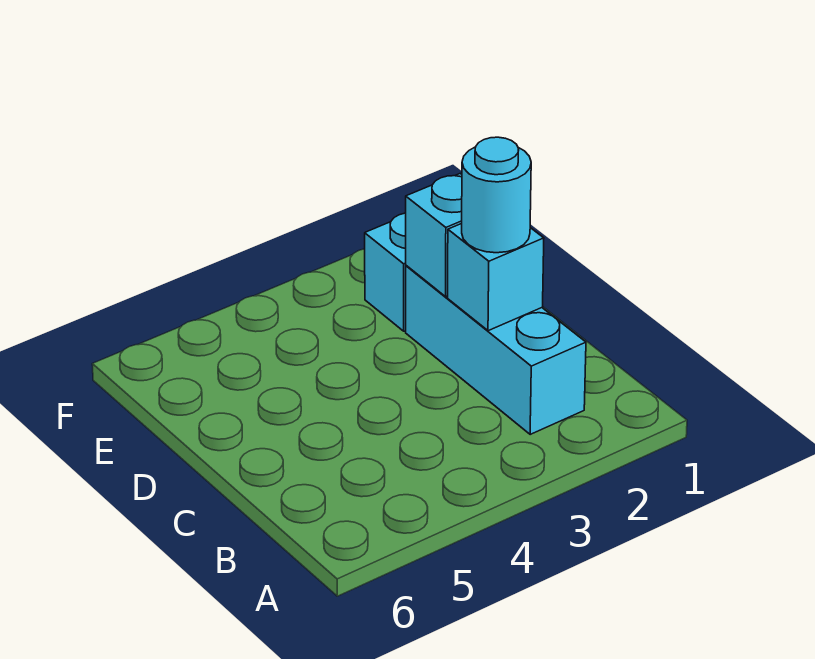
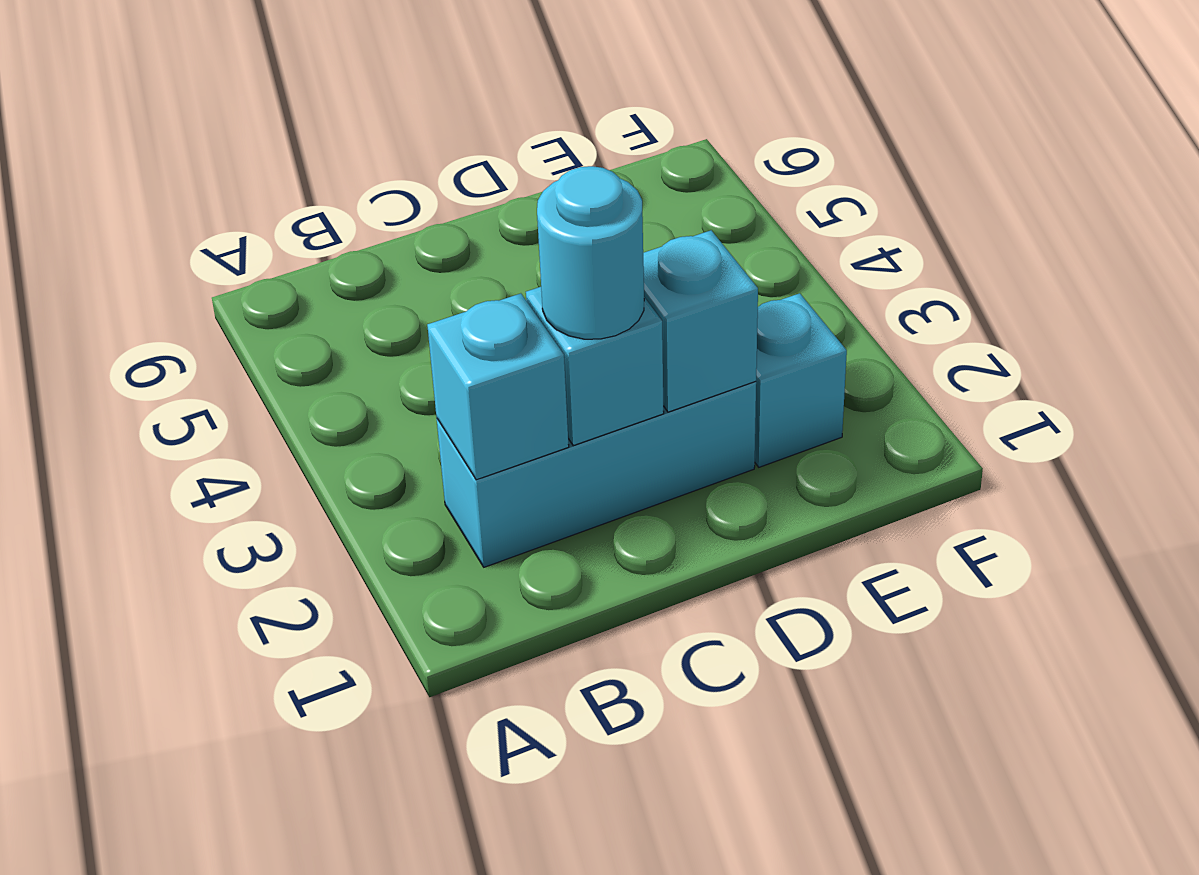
none -> cyan 1x1 brick [427,293,569,480]

